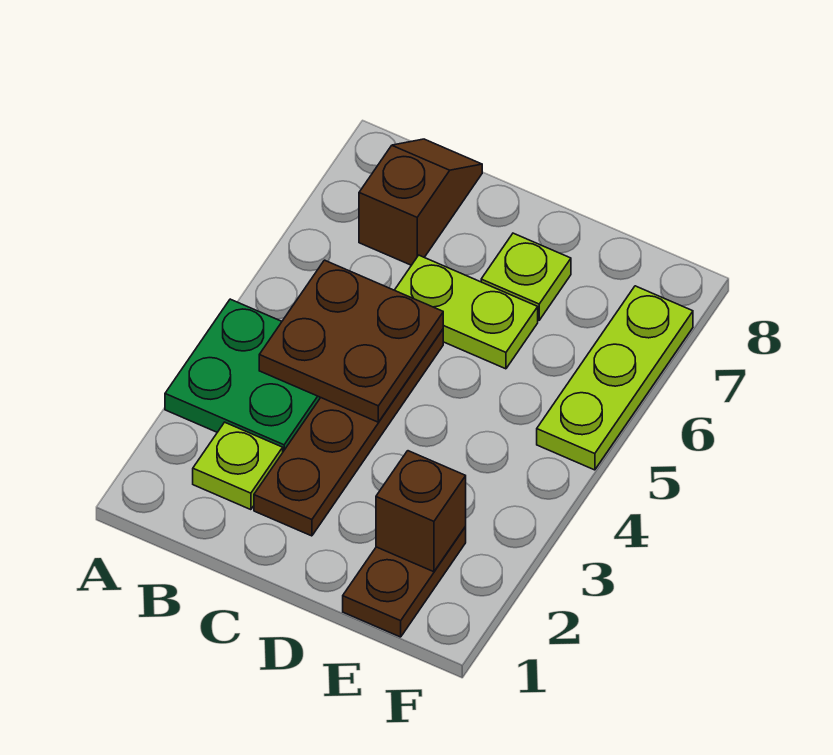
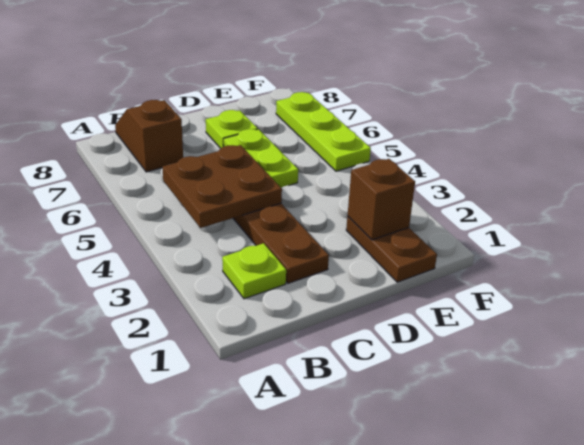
green 2x2 plate [165,299,320,451] -> none
lime 1x2 plate [395,255,538,369] -> lime 1x2 plate turned to [224,129,298,188]

